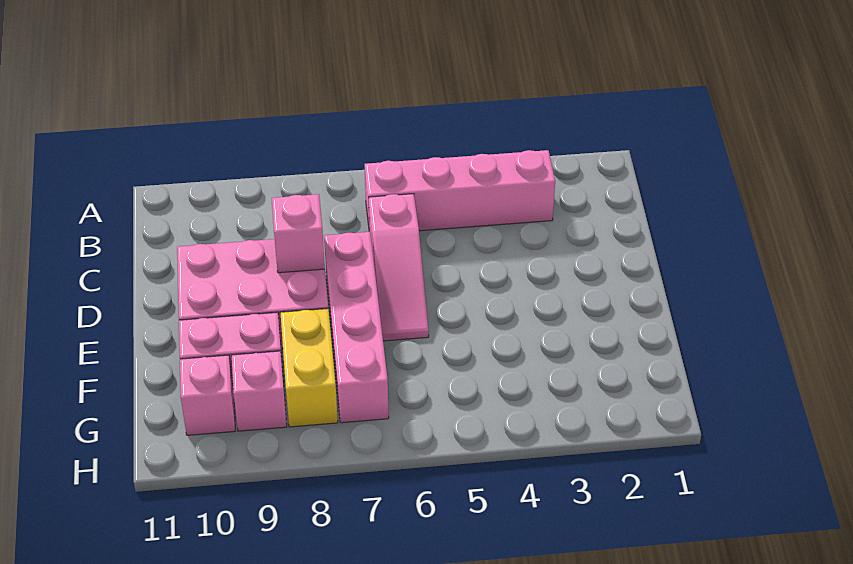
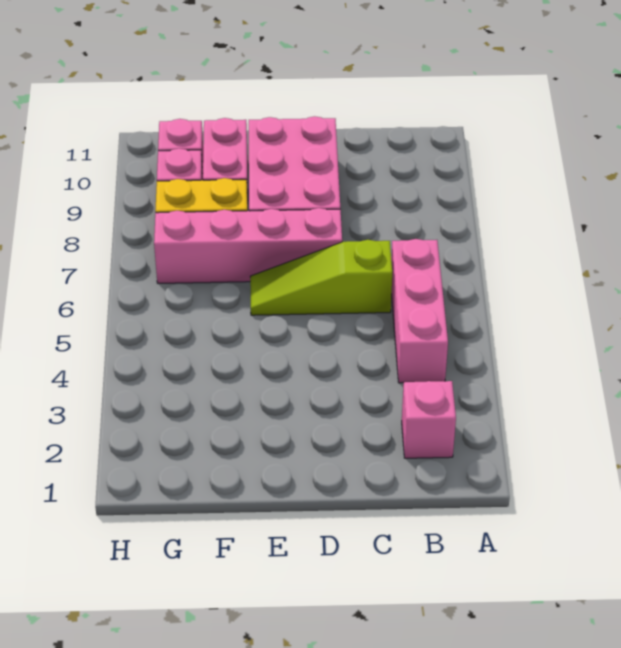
pink 1x4 brick [365,150,555,231] -> pink 1x3 brick [391,239,448,383]
pink 1x3 slope [368,194,429,341] -> lime 1x3 slope [250,240,392,315]
pink 1x1 brick [272,194,325,273] -> pink 1x1 brick moved to [402,381,456,458]

